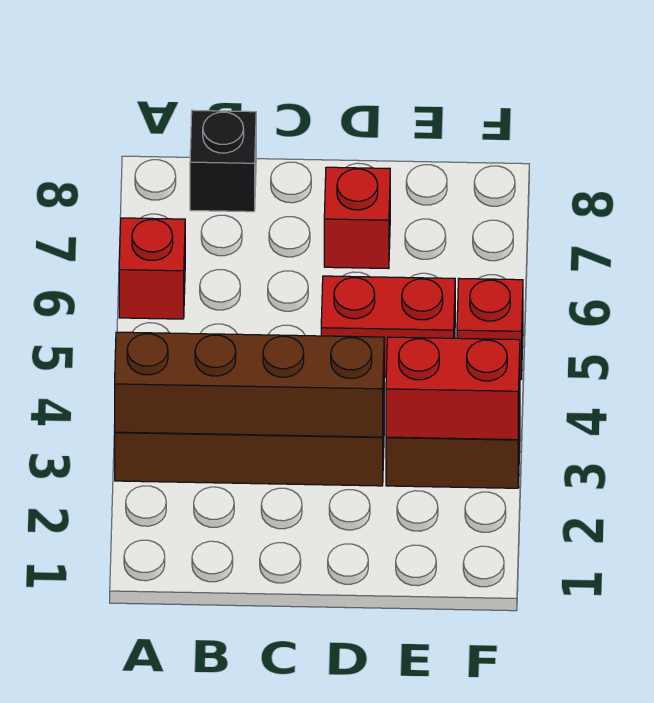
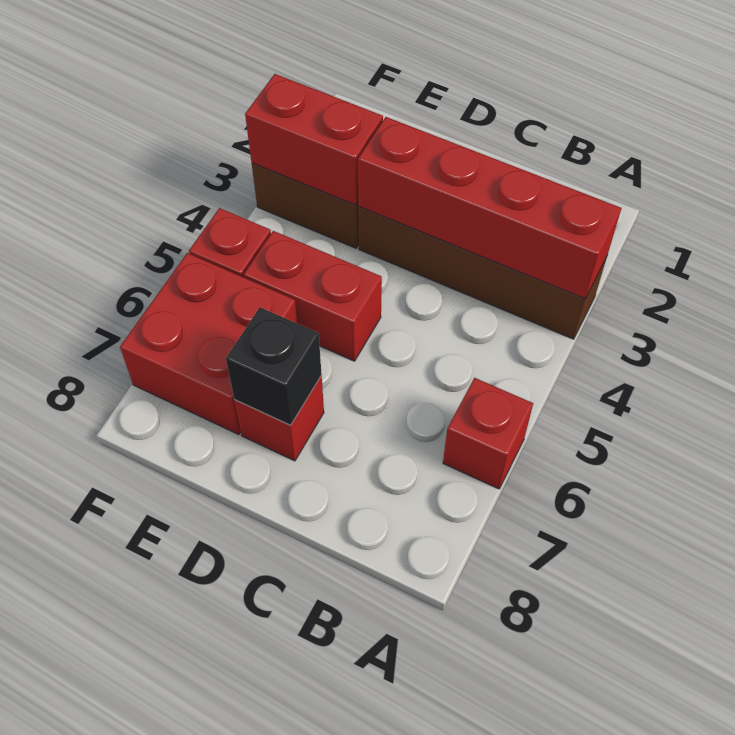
brown 1x4 brick [115,332,384,437] -> red 1x4 brick [358,117,621,299]
black 1x1 brick [190,110,256,212] -> black 1x1 brick moved to [226,307,322,425]
none -> red 2x2 brick [120,253,297,435]

